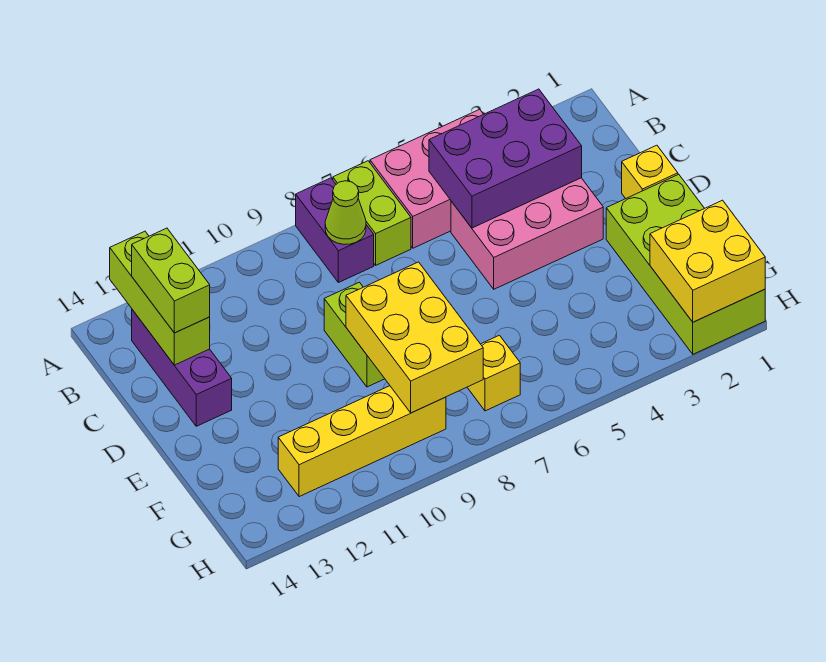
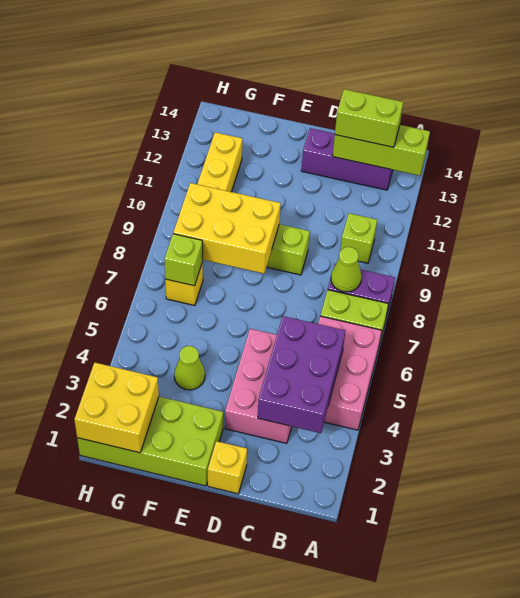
none -> lime 1x1 brick [340,213,377,263]
none -> lime 1x1 cone [174,346,205,390]
none -> lime 1x1 brick [164,234,203,286]

